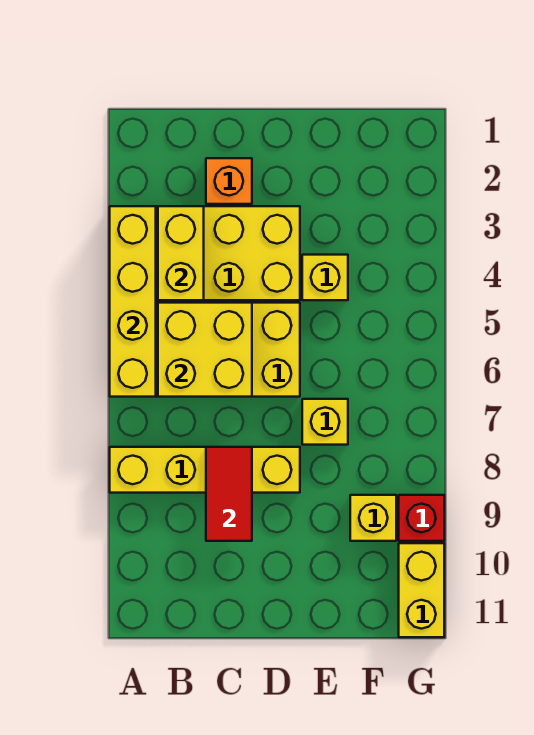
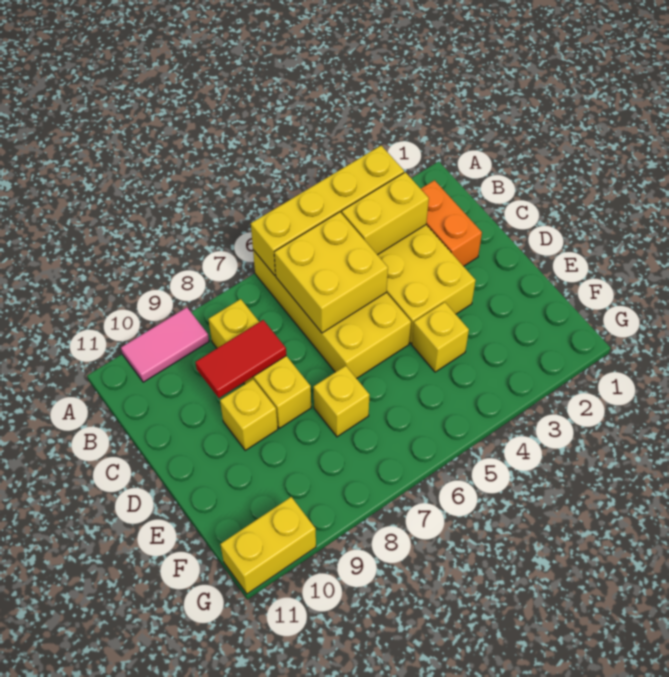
yellow 1x4 brick [110,447,300,493] -> yellow 1x3 brick [209,299,311,428]
none -> pink 1x2 tile [121,308,209,382]
orange 1x1 brick [206,158,252,204] -> orange 1x2 brick [421,180,482,266]
yellow 1x1 brick [350,495,396,541] -> yellow 1x1 brick moved to [220,379,278,450]
red 1x1 brick [399,495,444,541] -> none

